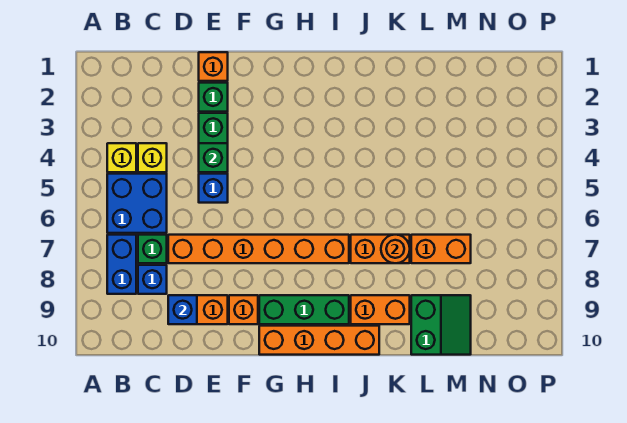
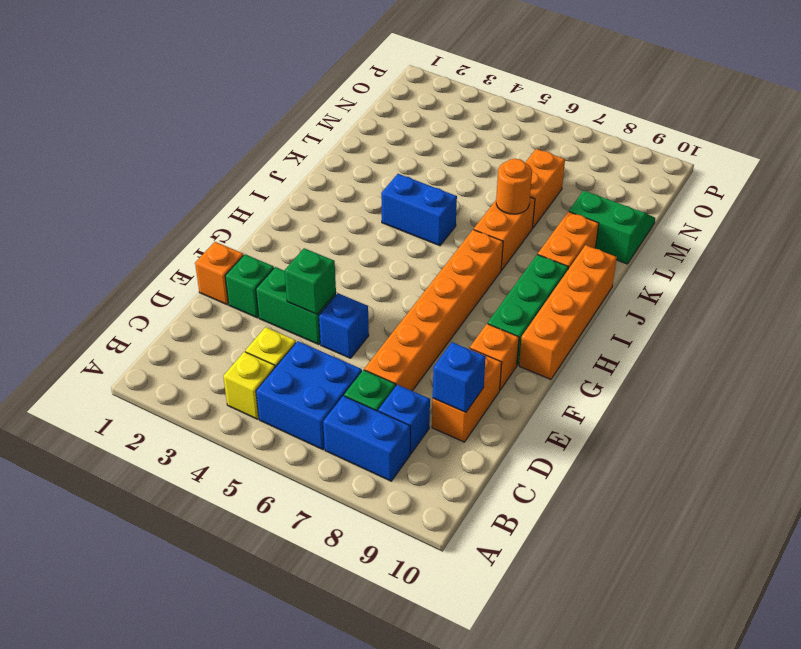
none -> blue 1x2 brick [381,174,457,246]

